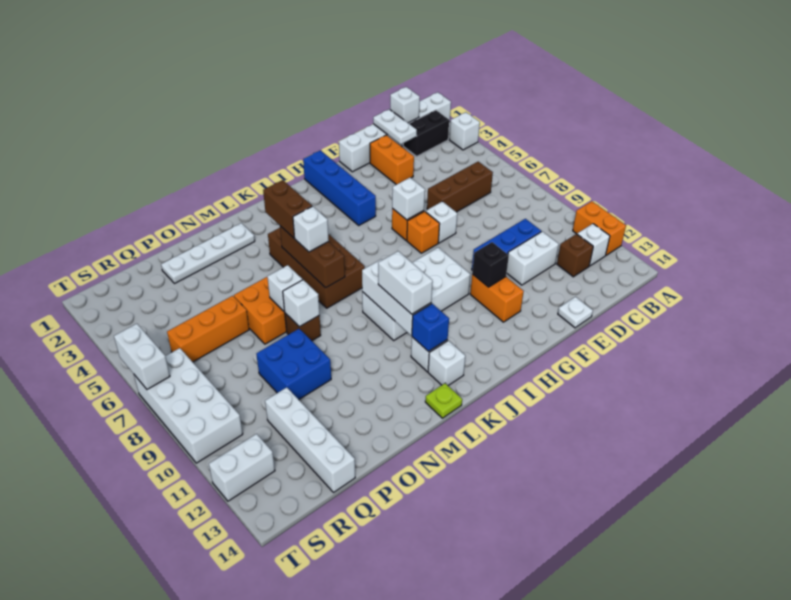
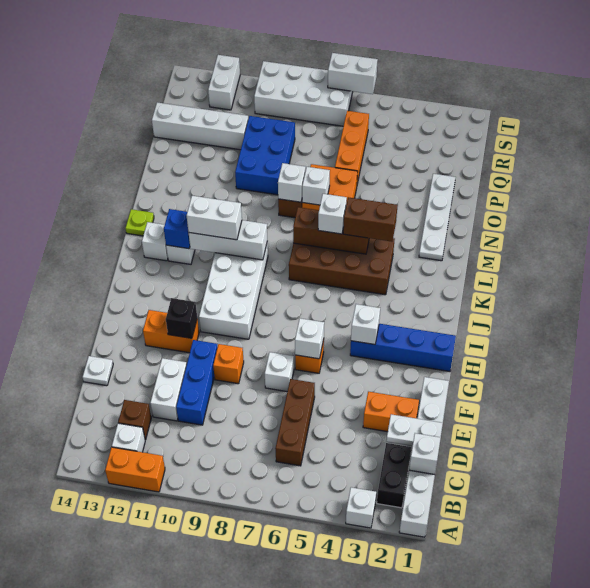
orange 1x1 brick [407,211,440,253] -> orange 1x1 brick moved to [213,344,244,384]
none -> white 1x1 brick [351,304,380,344]
blue 2x2 brick [256,329,331,399] -> blue 2x3 brick [235,116,295,195]

